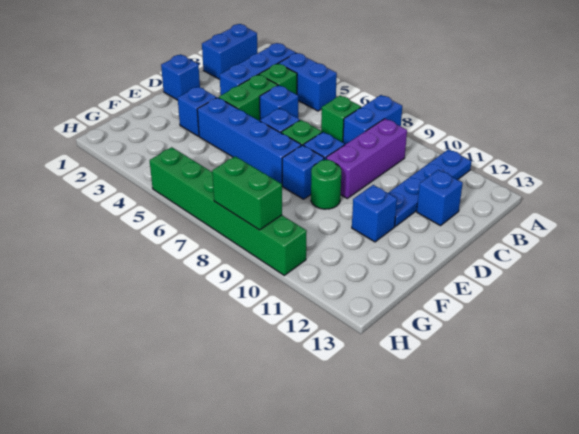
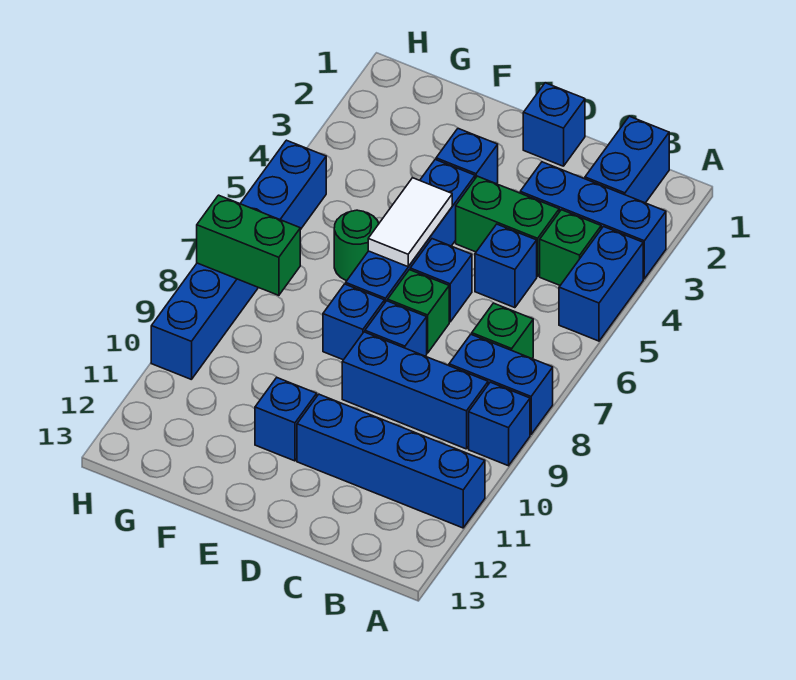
blue 1x2 brick [202,24,258,79] -> blue 1x2 brick turned to [585,116,669,203]
blue 1x4 plate [388,149,472,226] -> blue 1x4 brick [297,394,485,528]
purple 1x3 brick [326,119,407,198] -> blue 1x3 brick [342,332,488,449]
blue 1x1 brick [417,170,463,226] -> blue 1x1 brick moved to [469,382,530,466]
none -> white 1x2 tile [368,178,452,267]
green 1x1 round brick [311,160,341,209] -> green 1x1 round brick moved to [334,210,379,281]
green 1x6 brick [150,147,307,275] -> blue 1x6 brick [151,140,326,380]
green 1x2 brick [212,156,282,230] -> green 1x2 brick turned to [197,195,300,295]

